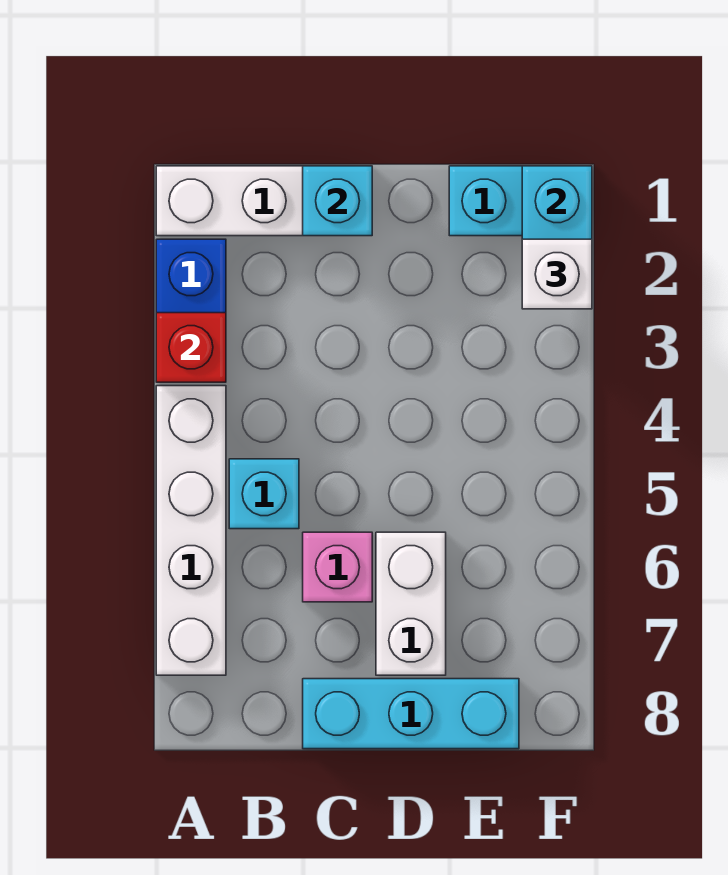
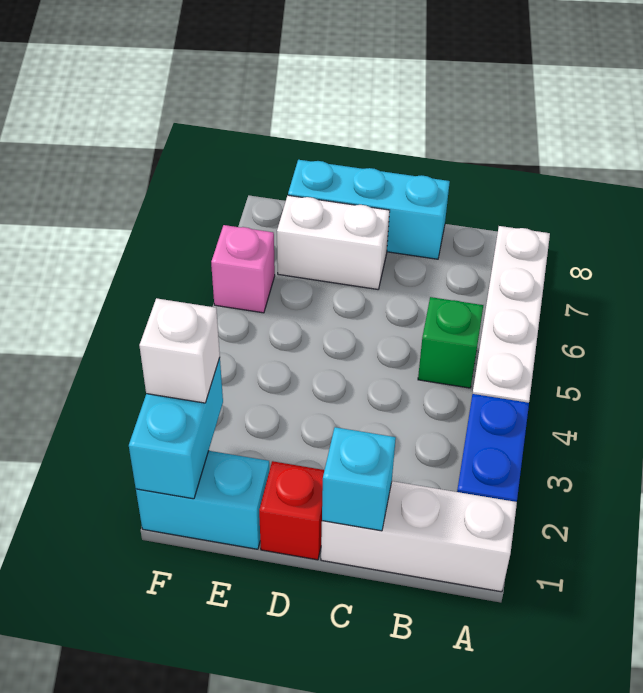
red 1x1 brick [156,313,226,382] -> red 1x1 brick moved to [259,461,324,560]
cyan 1x1 brick [229,459,299,529] -> green 1x1 brick [418,297,483,388]
pink 1x1 brick [303,532,372,602] -> pink 1x1 brick moved to [211,225,275,313]
white 1x2 brick [376,532,446,675] -> white 1x2 brick turned to [277,195,390,289]

